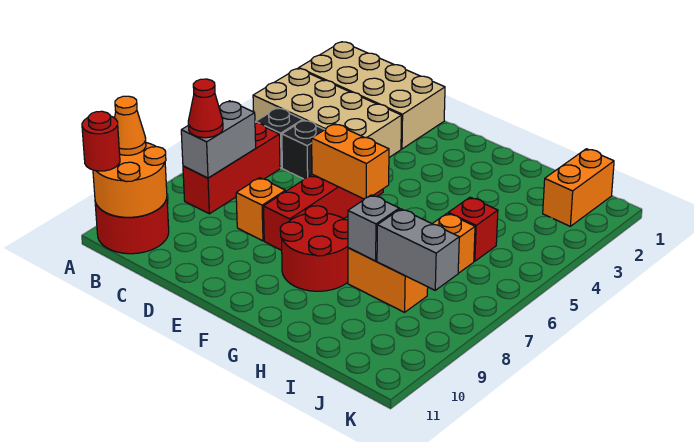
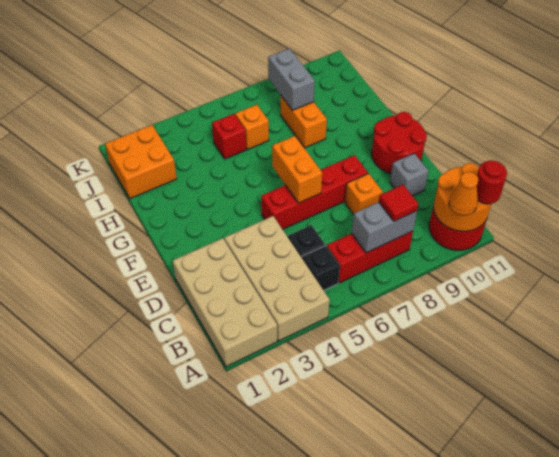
red 1x1 cone [188,79,223,138] -> red 1x1 tile [379,185,418,221]
red 2x2 round brick [280,206,348,291] -> red 2x2 round brick moved to [372,112,427,173]
grey 1x1 brick [348,195,399,261] -> grey 1x1 brick moved to [390,153,428,196]
orange 1x2 brick [543,149,614,226] -> orange 2x2 brick [105,125,177,199]

